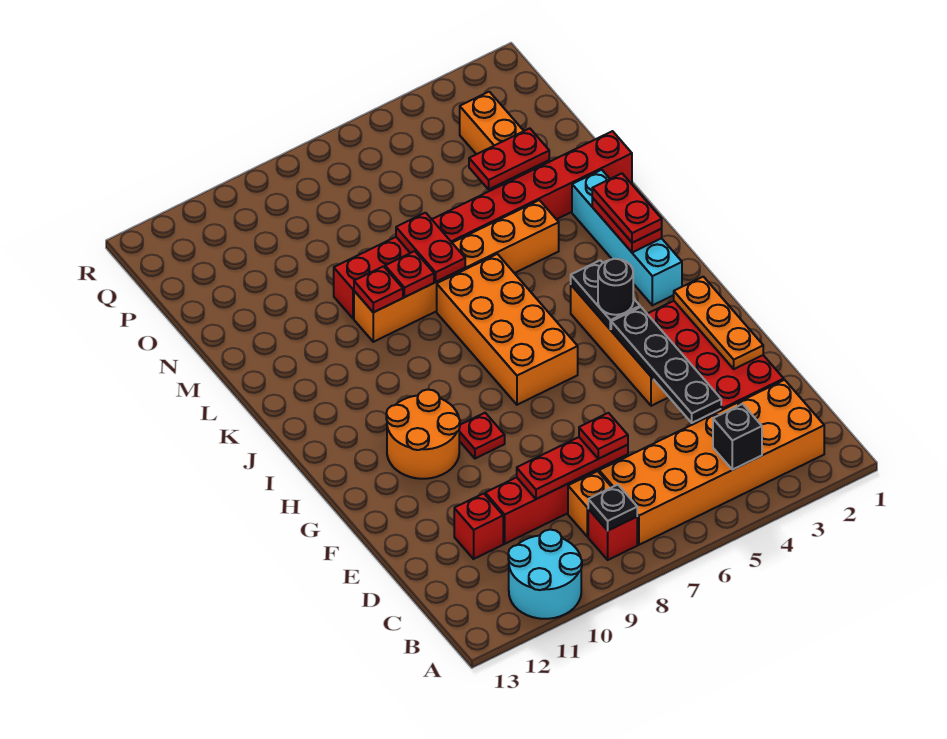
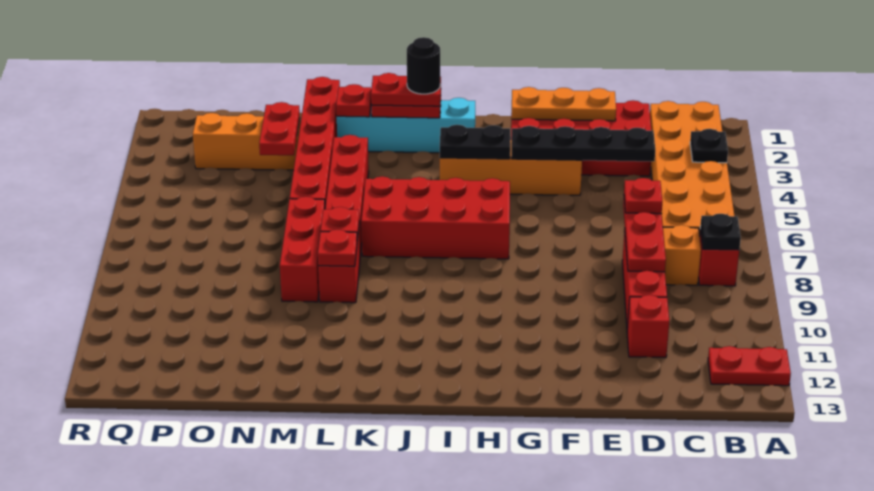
cyan 2x2 round brick [508,530,582,619] -> none
black 1x1 brick [713,404,762,470] -> black 1x1 plate [690,129,728,163]
red 1x1 plate [459,413,505,459] -> red 1x1 plate moved to [336,84,371,117]
orange 2x2 round brick [386,390,460,479] -> none
black 1x1 round brick [598,259,633,315] -> black 1x1 round brick moved to [407,37,440,94]
orange 2x4 brick [437,254,578,405] -> red 2x4 brick [361,176,510,259]
orange 1x6 brick [354,200,559,342] -> red 1x6 brick [318,135,369,303]
red 1x2 plate [396,213,465,282] -> red 1x2 plate moved to [708,346,791,386]

